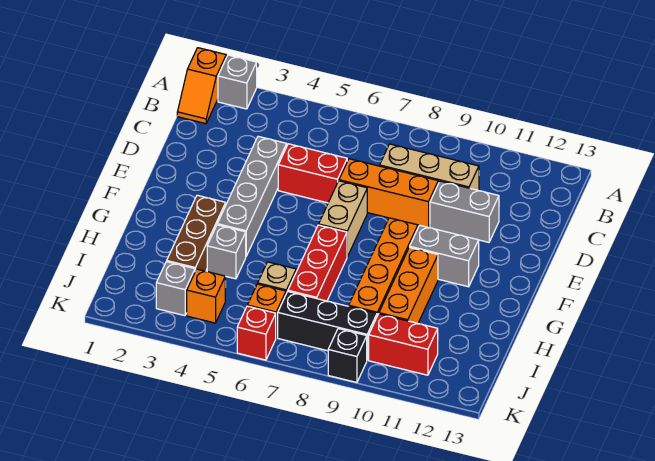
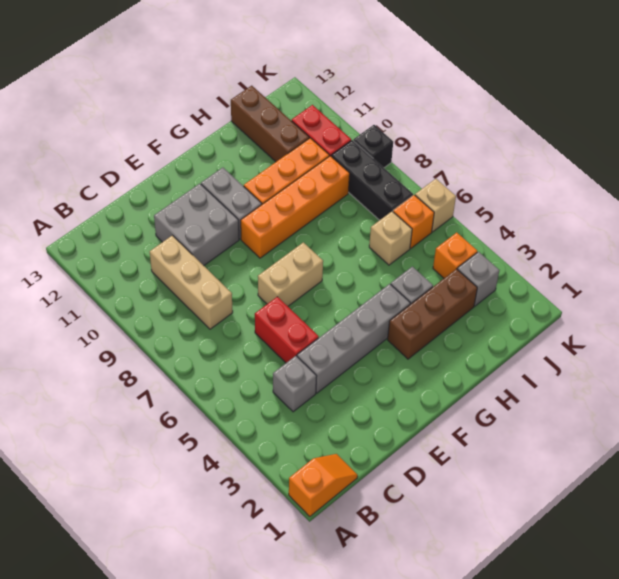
grey 1x1 brick [218,55,257,109] -> grey 1x1 brick moved to [273,356,317,412]
orange 1x3 brick [339,159,438,227] -> none
grey 1x2 brick [430,181,499,242] -> grey 2x2 brick [154,184,239,266]
red 1x3 brick [288,225,347,301] -> none
none -> brown 1x3 brick [231,86,309,162]
red 1x1 brick [237,306,276,360] -> tan 1x1 brick [415,179,456,232]

